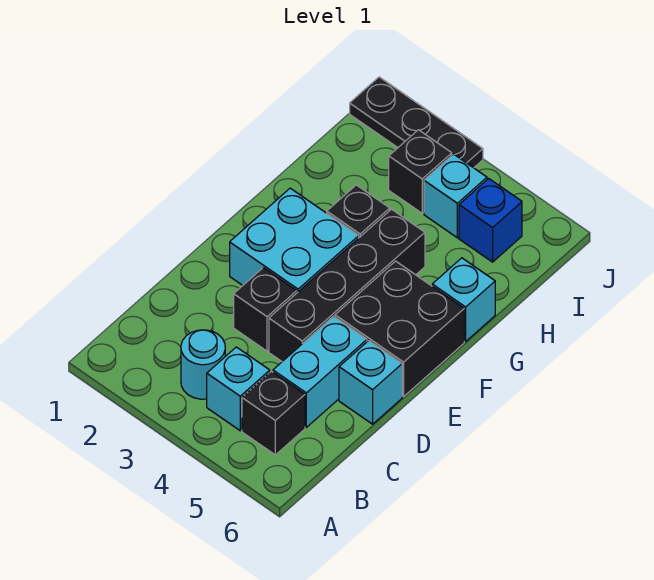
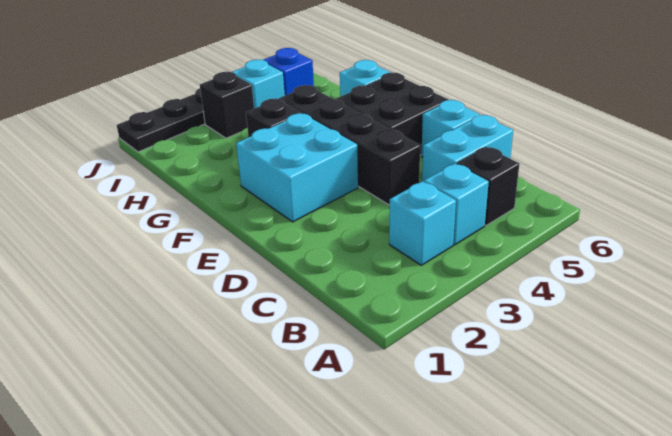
cyan 1x1 round brick [181,330,225,399] -> cyan 1x1 brick [389,181,456,265]
cyan 1x2 brick [273,316,367,427] -> cyan 1x2 brick turned to [422,115,513,182]
black 1x1 brick [234,268,297,351] -> none

